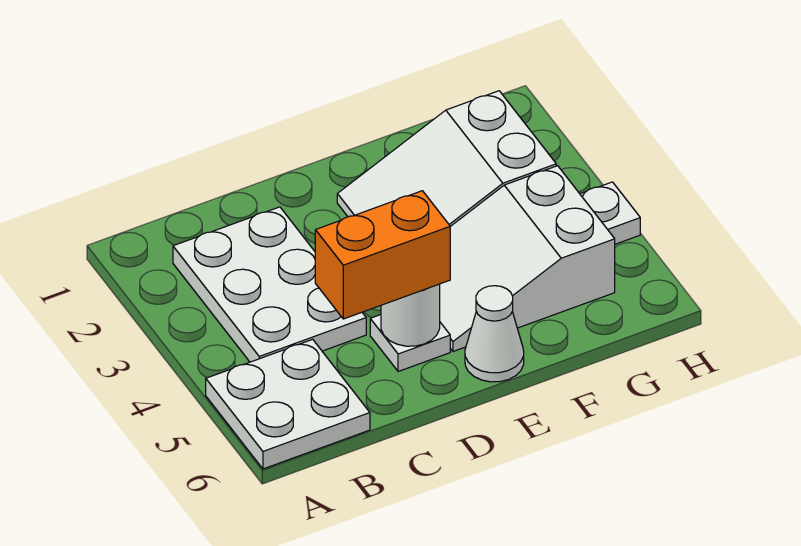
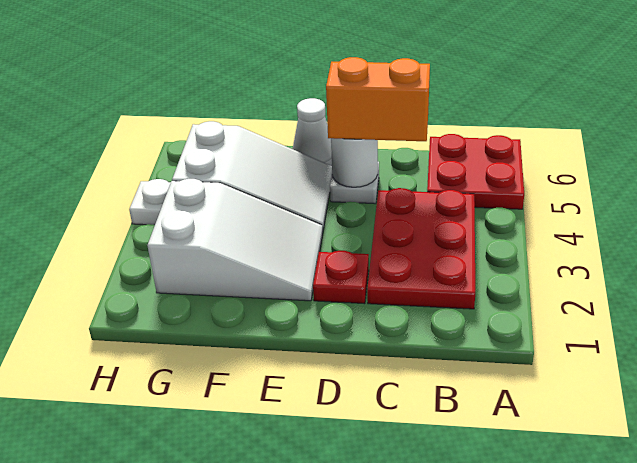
white 2x2 plate [206,339,370,469] -> red 2x2 plate [427,134,524,209]
white 2x3 plate [173,207,366,362] -> red 2x3 plate [367,188,475,309]
none -> red 1x1 plate [313,251,369,304]

